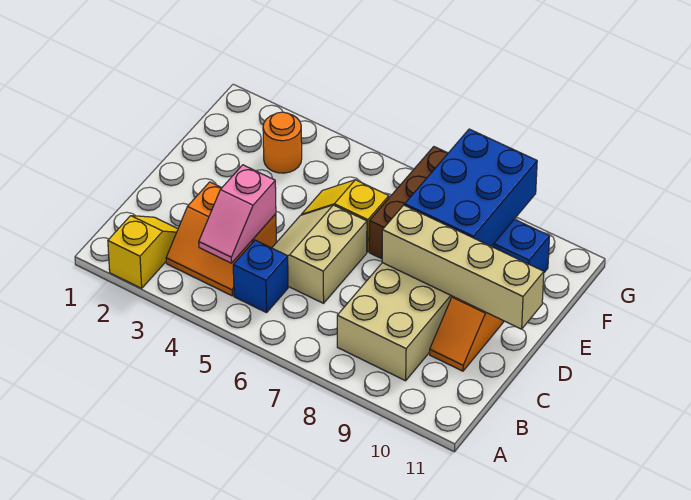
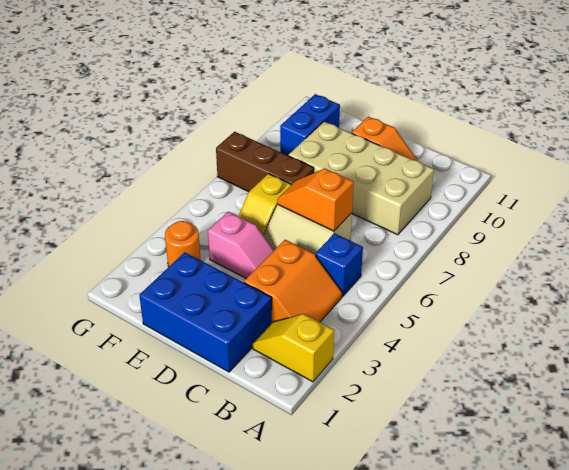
pink 1x2 slope [199,165,276,263] -> pink 1x2 slope moved to [208,212,274,279]
none -> orange 1x2 slope [277,169,354,231]
tan 1x4 brick [382,205,544,329] -> none
blue 2x3 brick [405,129,537,246] -> blue 2x3 brick moved to [139,252,272,372]

